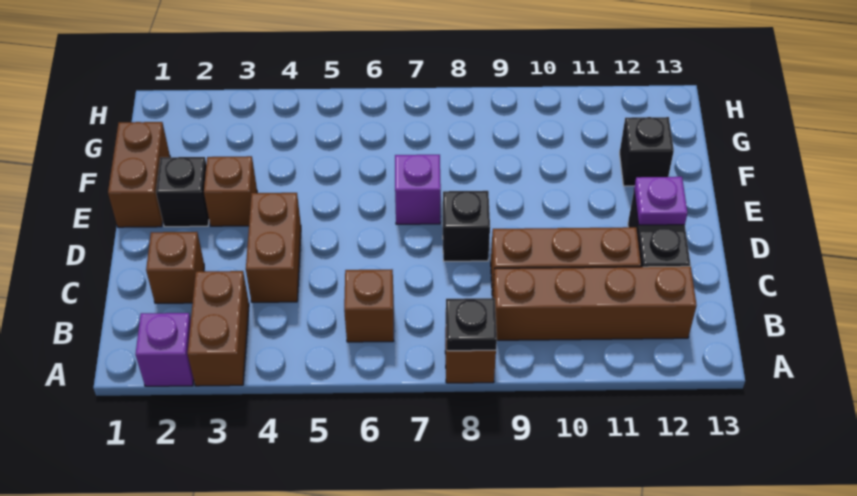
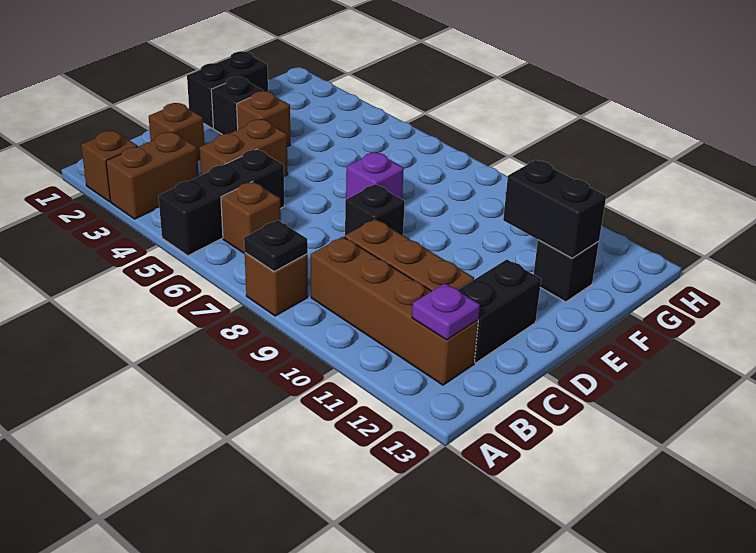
purple 1x1 brick [136,313,194,386] -> brown 1x1 brick [81,131,138,202]
none -> black 1x3 brick [158,149,284,256]
purple 1x1 plate [634,177,687,225] -> purple 1x1 plate moved to [412,283,480,340]
brown 1x2 brick [108,122,170,227] -> black 1x2 brick [187,51,268,128]
none -> black 1x2 brick [503,160,606,258]

